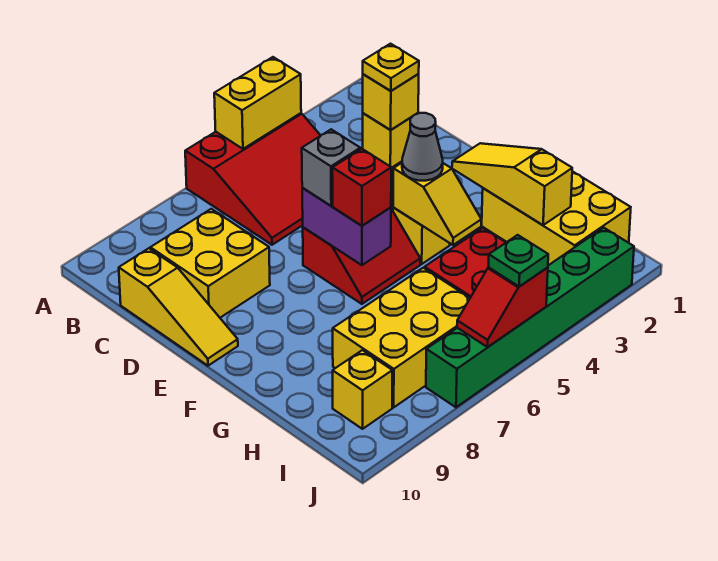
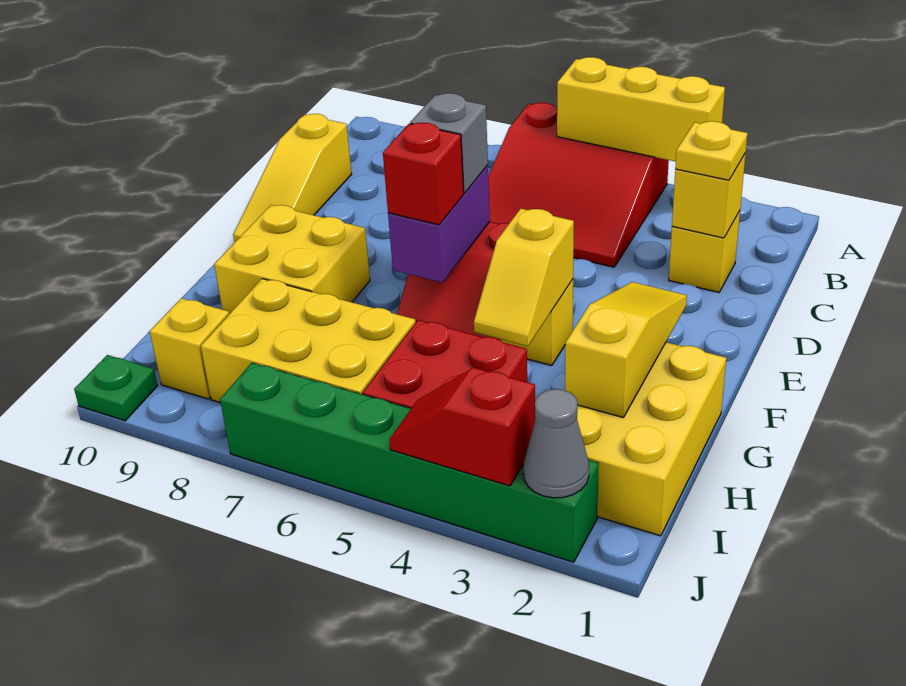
yellow 1x2 brick [214,57,301,149] -> yellow 1x3 brick [557,57,725,162]
yellow 2x2 brick [150,209,270,318] -> yellow 2x2 brick moved to [214,205,370,314]
grey 1x1 cone [402,113,443,181] -> grey 1x1 cone moved to [523,389,589,498]
red 1x2 slope [457,267,548,347] -> red 1x2 slope moved to [389,368,535,486]
green 1x1 plate [489,235,548,287] -> green 1x1 plate moved to [74,355,157,421]

